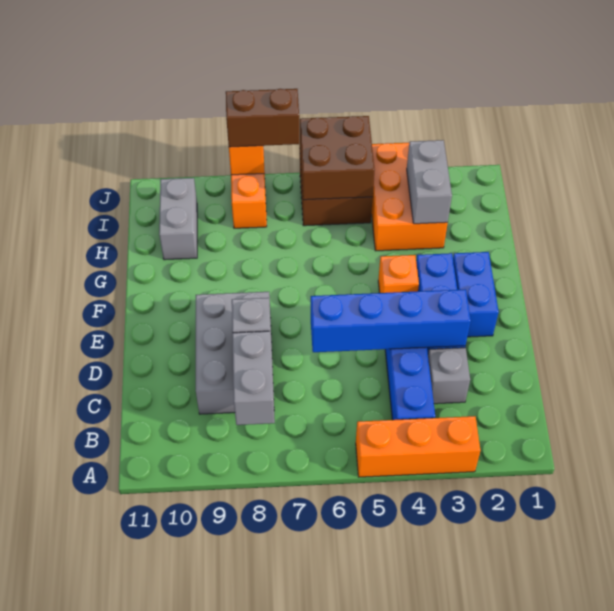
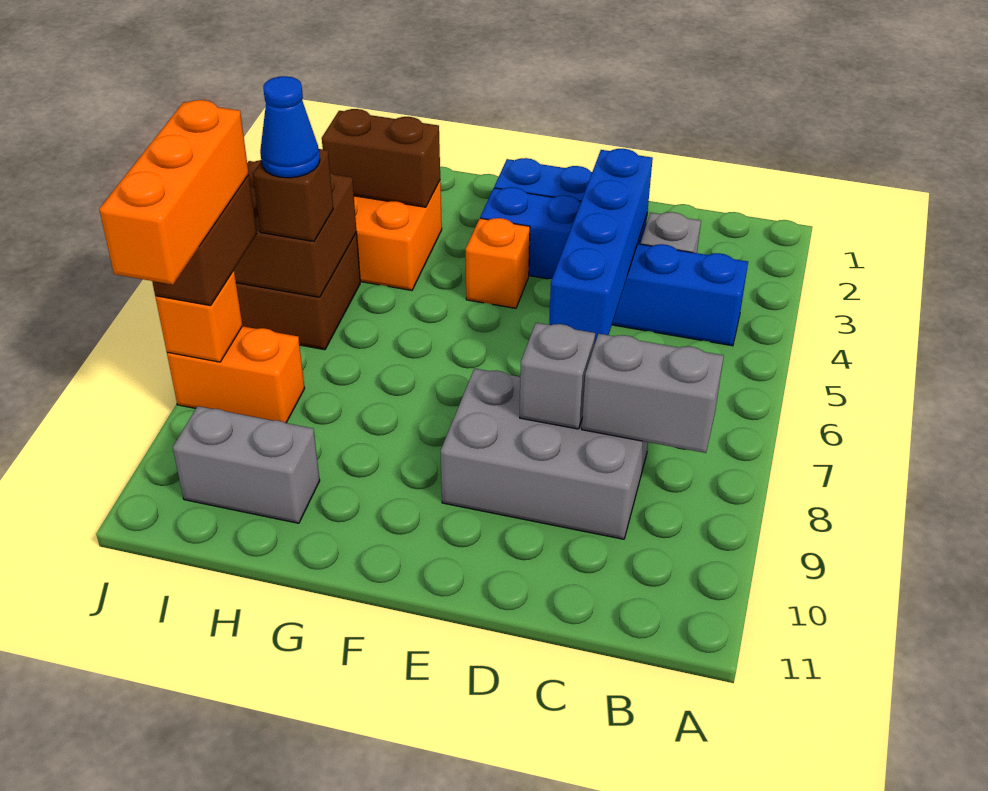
orange 1x3 brick [356,416,481,477] -> orange 1x3 brick moved to [99,100,249,285]
grey 1x2 brick [407,140,452,224] -> brown 1x2 brick [322,109,440,207]
none -> brown 1x1 brick [253,149,333,241]
none -> blue 1x1 cone [260,76,320,178]

